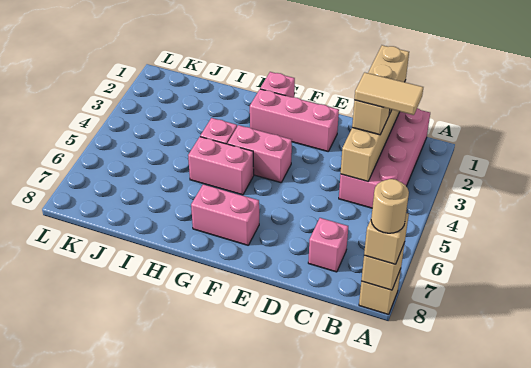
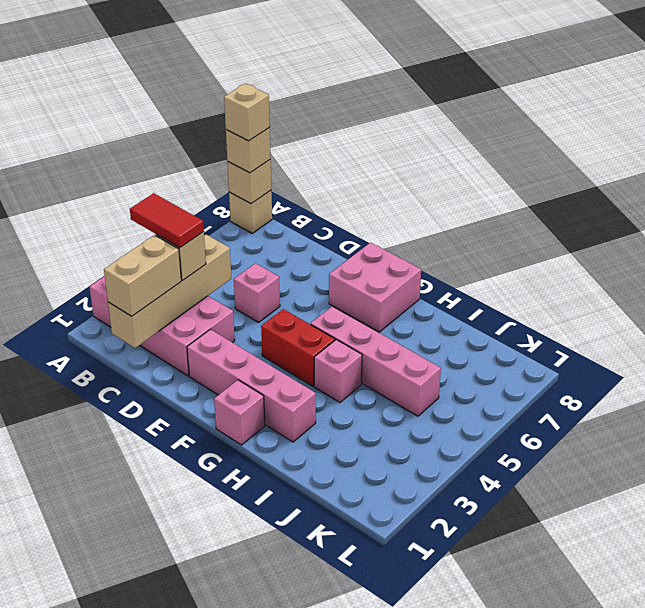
tan 1x1 round brick [371,179,409,233] -> tan 1x1 brick [224,83,270,141]
pink 2x4 brick [339,108,430,208] -> pink 2x4 brick turned to [90,276,235,376]
tan 1x2 tile [354,72,423,115] -> red 1x2 tile [130,193,204,248]
pink 1x1 brick [308,218,348,272] -> pink 1x1 brick moved to [234,263,280,322]
pink 1x3 brick [250,89,339,151] -> pink 1x4 brick [187,329,316,442]
pink 1x2 brick [228,125,292,183] -> red 1x2 brick [261,309,335,386]
pink 1x2 brick [191,184,259,245] -> pink 2x2 brick [329,243,421,332]
pink 1x2 brick [188,137,254,195] -> pink 1x4 brick [310,307,441,416]

